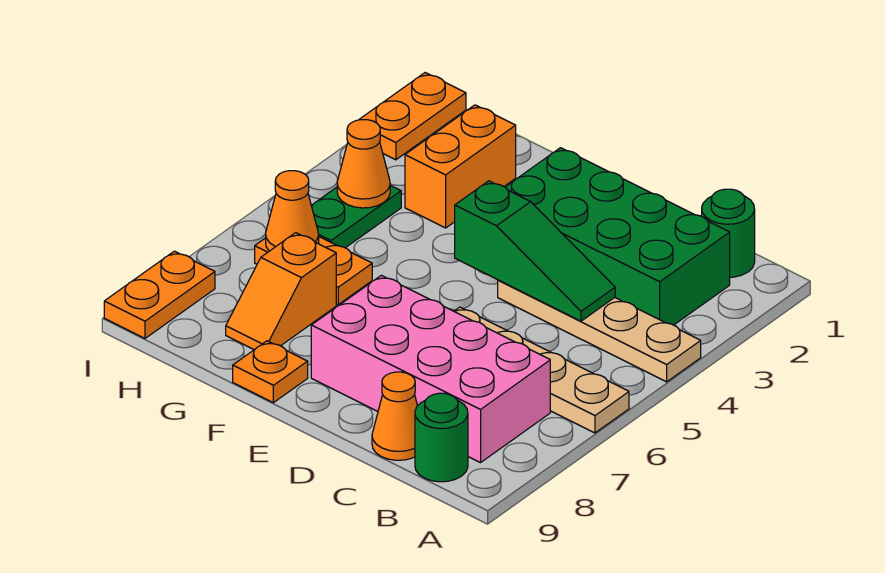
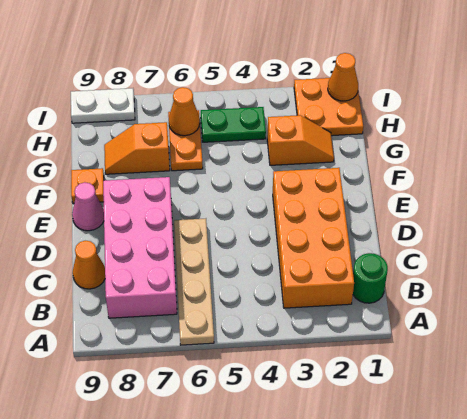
tan 1x4 plate [498,280,701,382] -> none
green 2x4 brick [505,148,730,325] -> orange 2x4 brick [273,168,354,308]
green 1x1 round brick [415,393,468,482] -> none
green 1x3 slope [455,181,615,321] -> none
none -> pink 1x1 cone [72,182,104,231]
orange 1x2 brick [405,105,516,228] -> orange 1x2 slope [267,115,334,165]
orange 1x1 cone [337,120,390,208] -> orange 1x1 cone moved to [328,53,358,101]
orange 1x2 plate [359,73,466,160] -> orange 2x2 plate [294,78,363,136]
orange 1x2 plate [104,251,215,338] -> white 1x2 plate [71,88,135,123]

